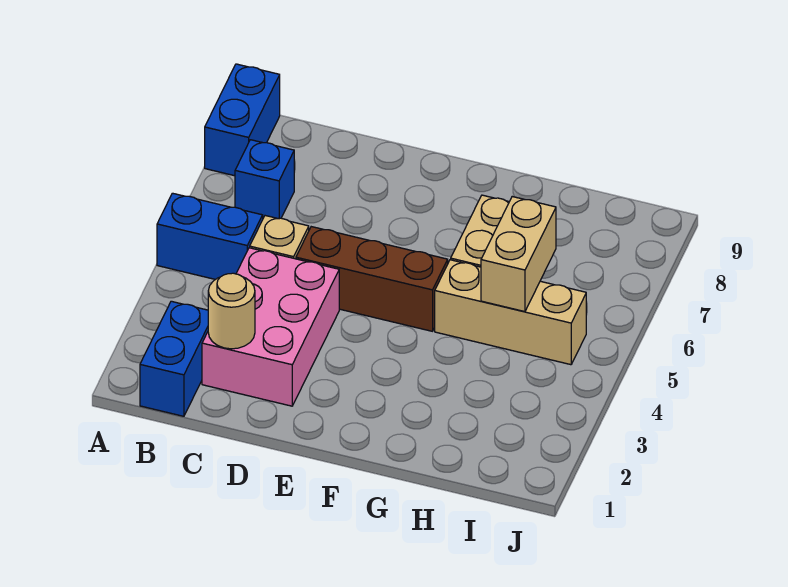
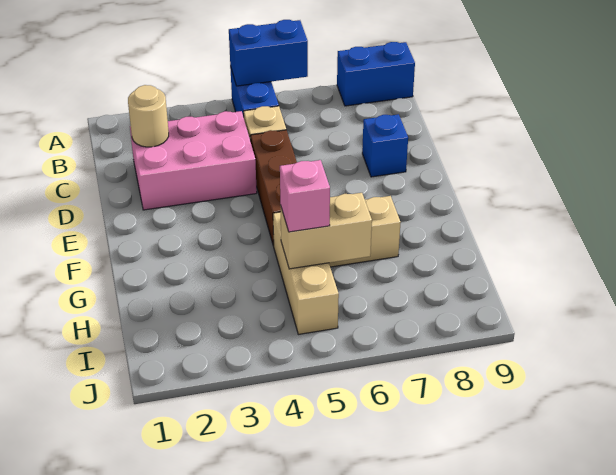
blue 1x2 brick [140,301,208,416] -> blue 1x2 brick moved to [229,20,308,86]
blue 1x1 brick [235,140,294,219] -> blue 1x1 brick moved to [362,114,408,177]
none -> pink 1x1 brick [280,160,330,232]

